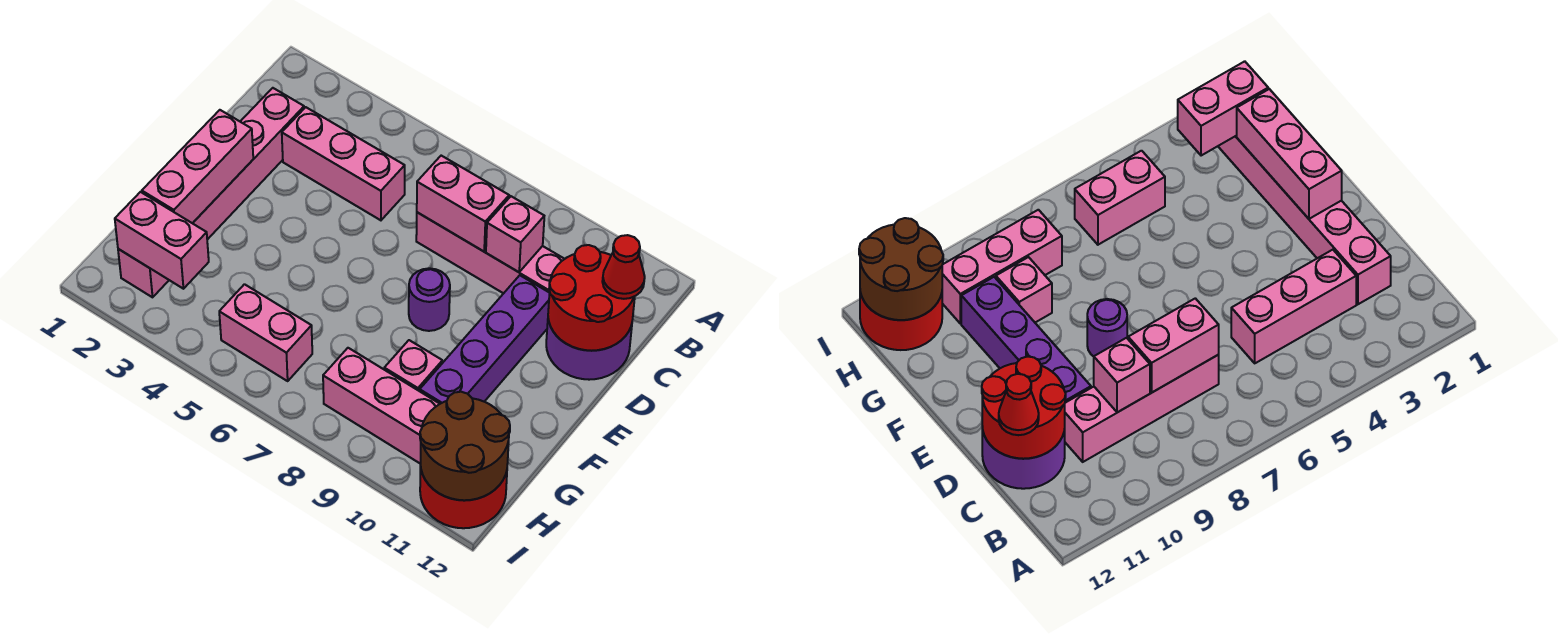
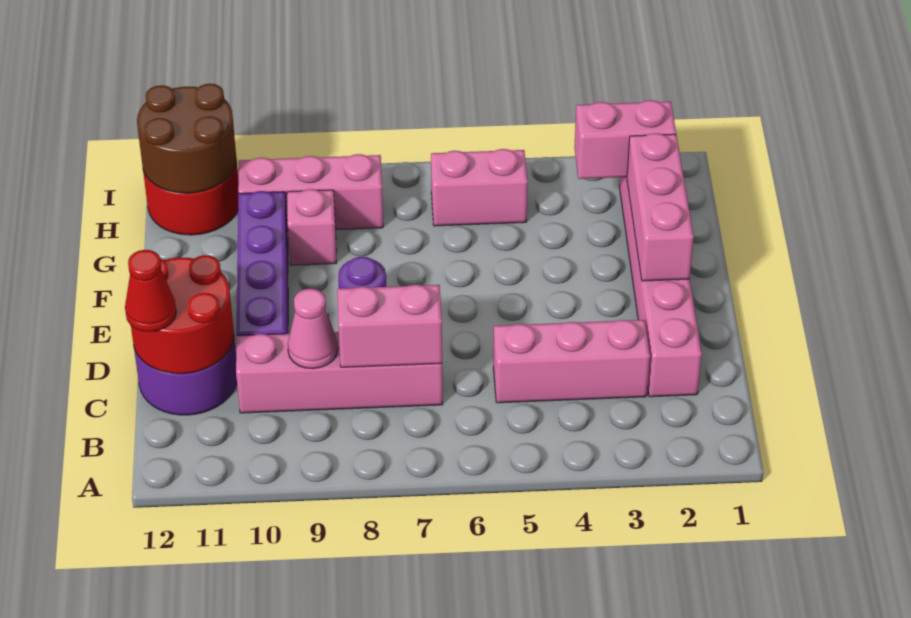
pink 1x1 brick [486,196,544,272] -> pink 1x1 cone [288,289,338,369]

